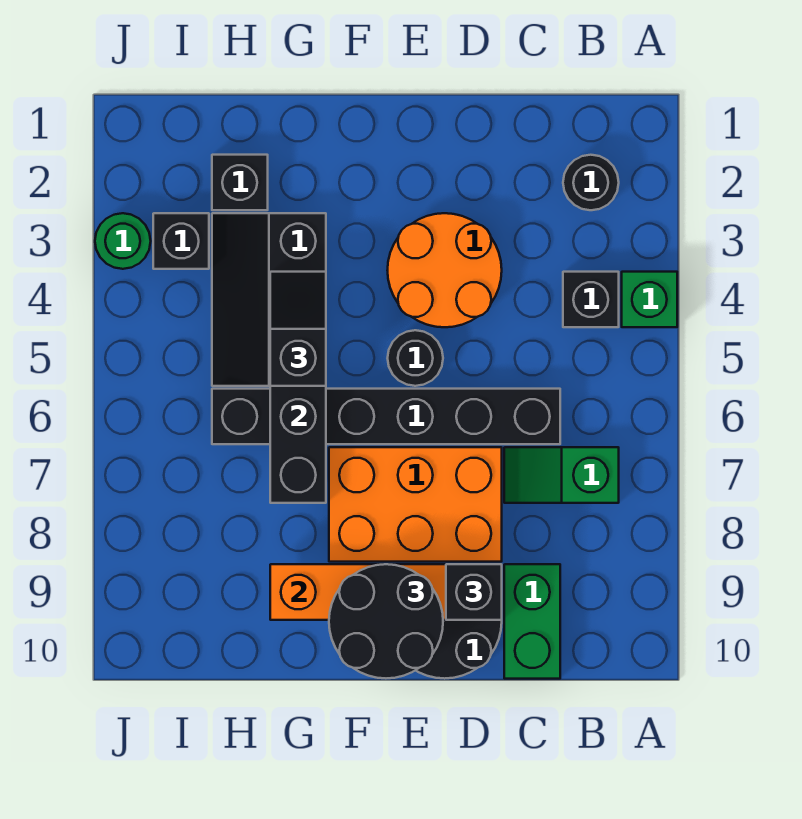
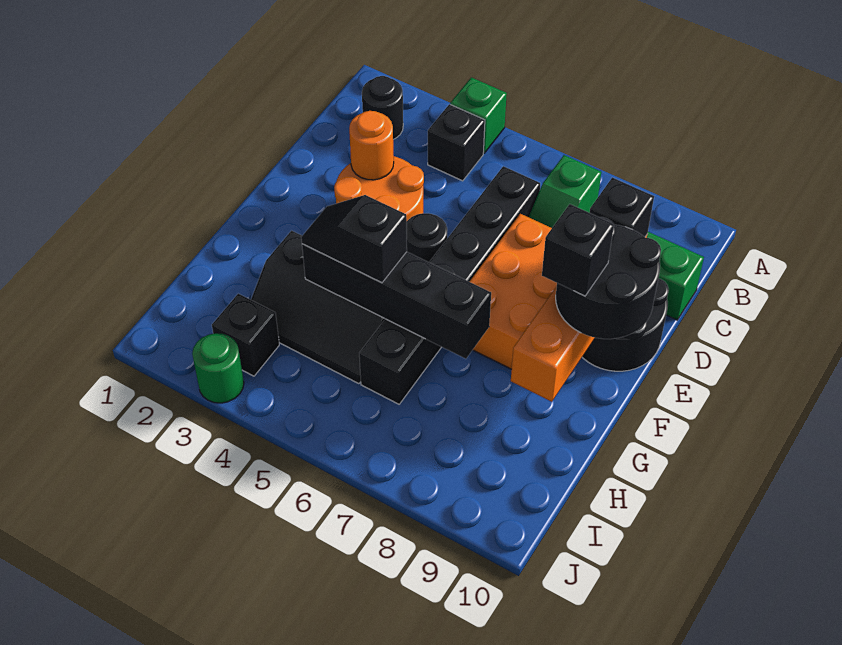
none -> orange 1x1 round brick [349,111,394,180]
black 1x1 brick [212,155,268,210] -> black 1x1 brick moved to [542,204,614,296]

